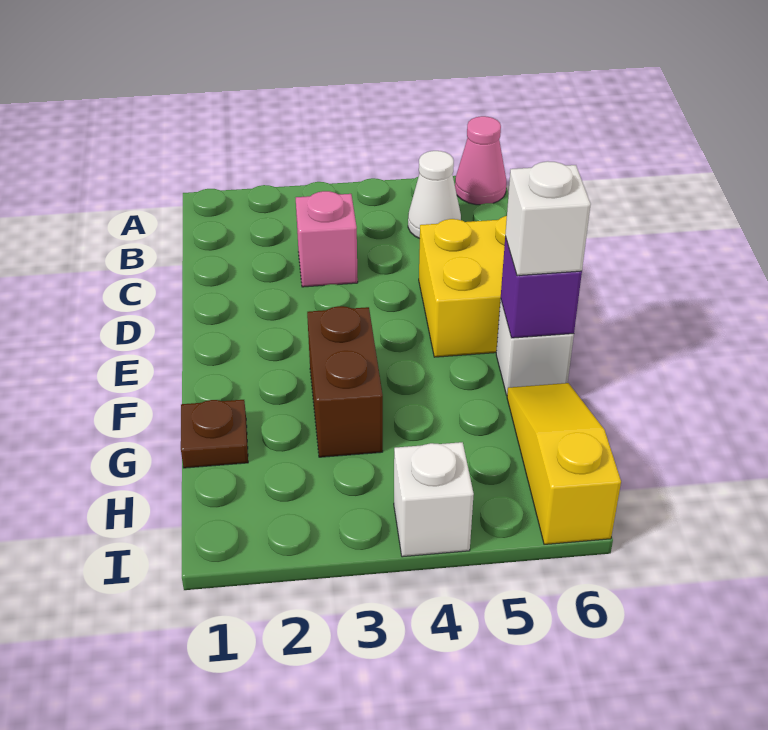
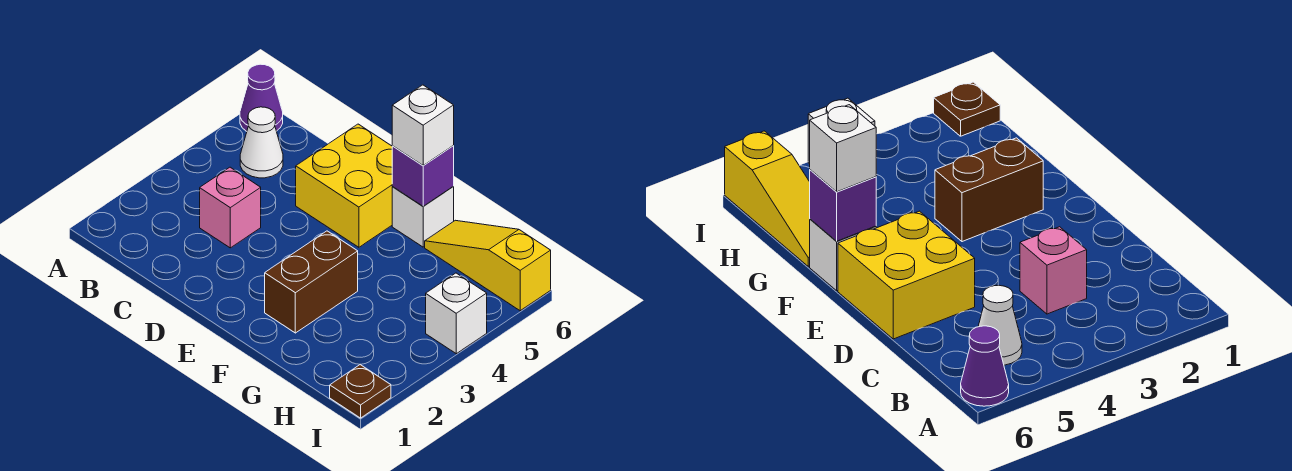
pink 1x1 cone [455,116,506,205] -> purple 1x1 cone [240,64,283,131]
brown 1x2 brick [307,306,383,457] -> brown 1x2 brick turned to [265,231,358,333]
brown 1x1 plate [181,400,248,468] -> brown 1x1 plate moved to [330,365,391,418]

